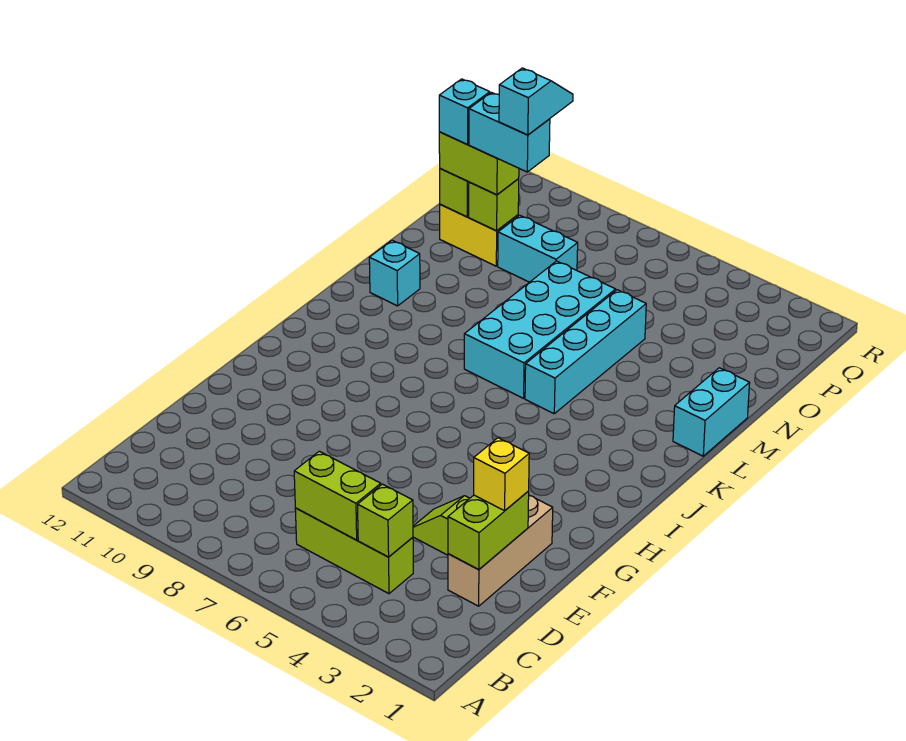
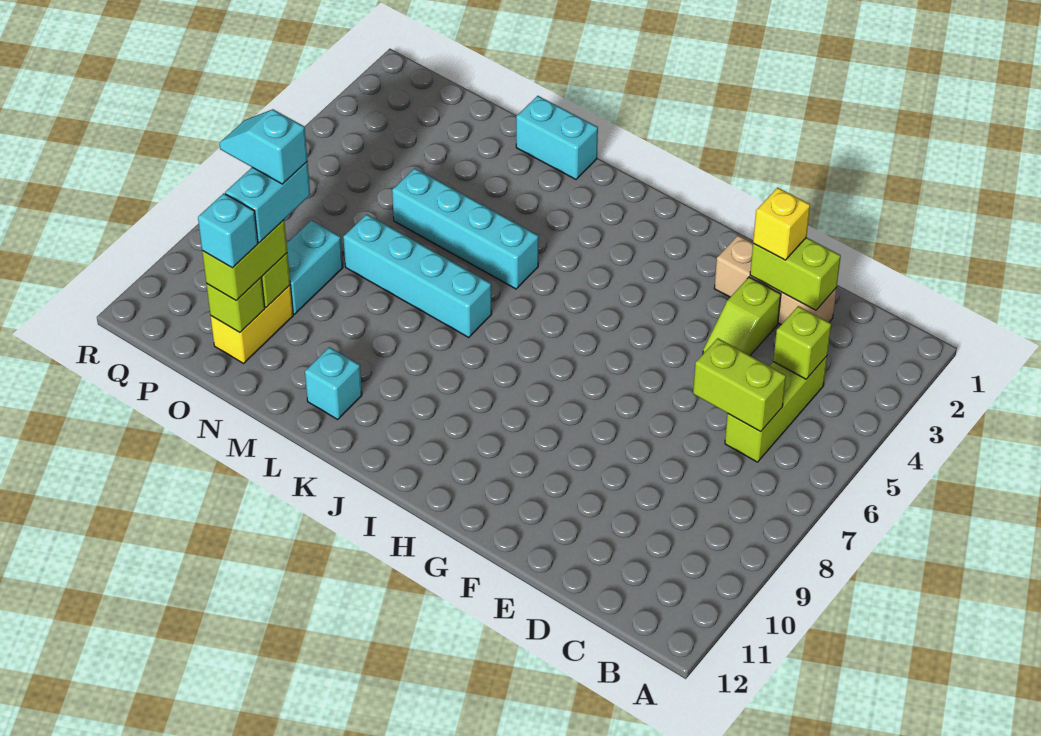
lime 1x2 brick [294,451,381,540] -> lime 1x2 brick turned to [693,338,786,432]
cyan 2x4 brick [464,261,616,398] -> cyan 1x4 brick [343,214,492,337]

